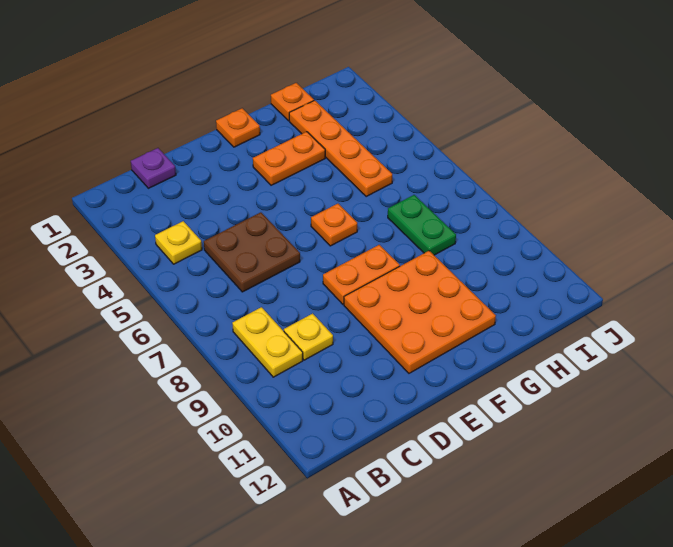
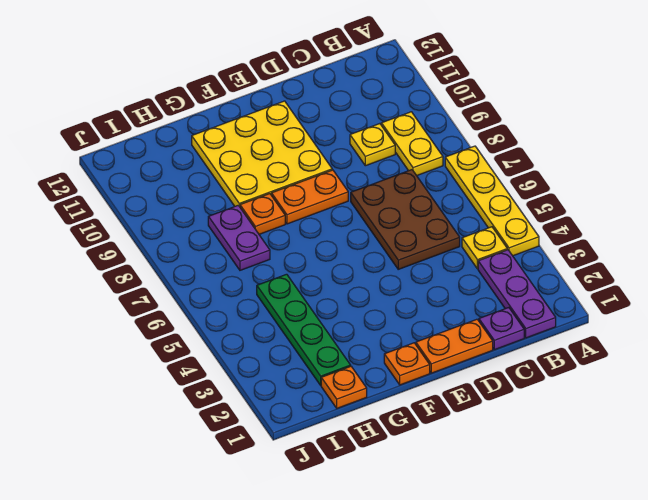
none -> yellow 1x4 plate [445,146,539,256]
none -> purple 1x3 plate [478,250,556,338]
brown 2x2 plate [204,212,300,292] -> brown 2x3 plate [351,170,460,269]
orange 3x3 plate [344,251,496,373] -> yellow 3x3 plate [192,101,332,207]
orange 1x2 plate [253,132,325,185] -> orange 1x2 plate moved to [416,319,493,373]
orange 1x1 plate [311,204,357,246] -> orange 1x1 plate moved to [240,194,285,234]
orange 1x4 plate [289,100,392,197] -> green 1x4 plate [257,274,351,385]
green 1x2 plate [388,195,456,255] -> purple 1x2 plate [208,205,270,270]

